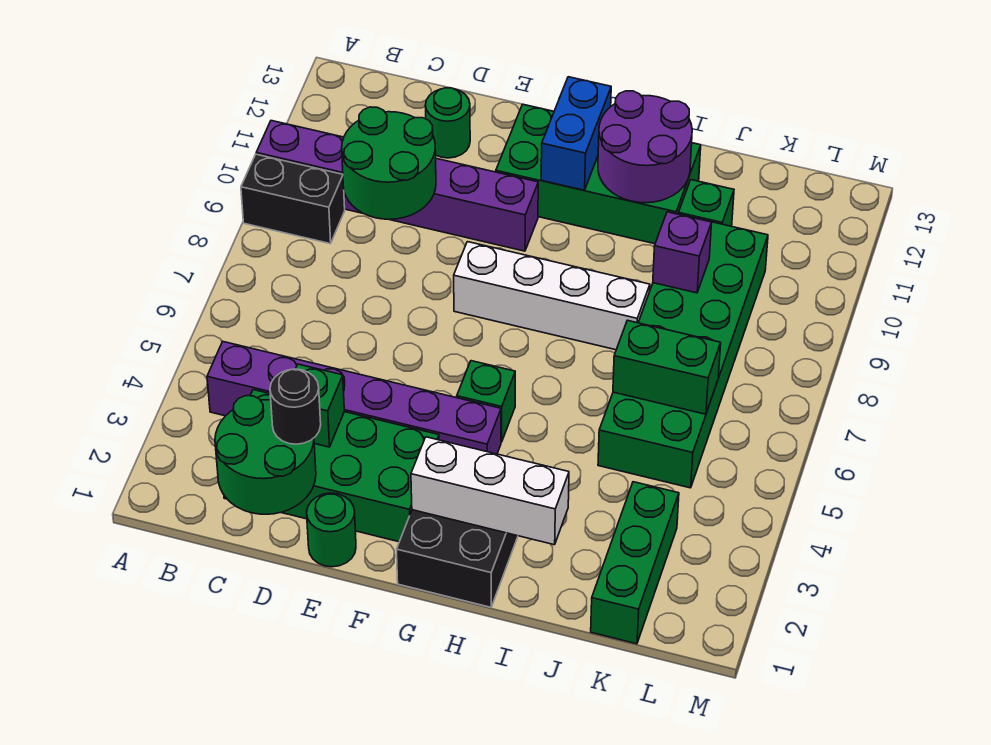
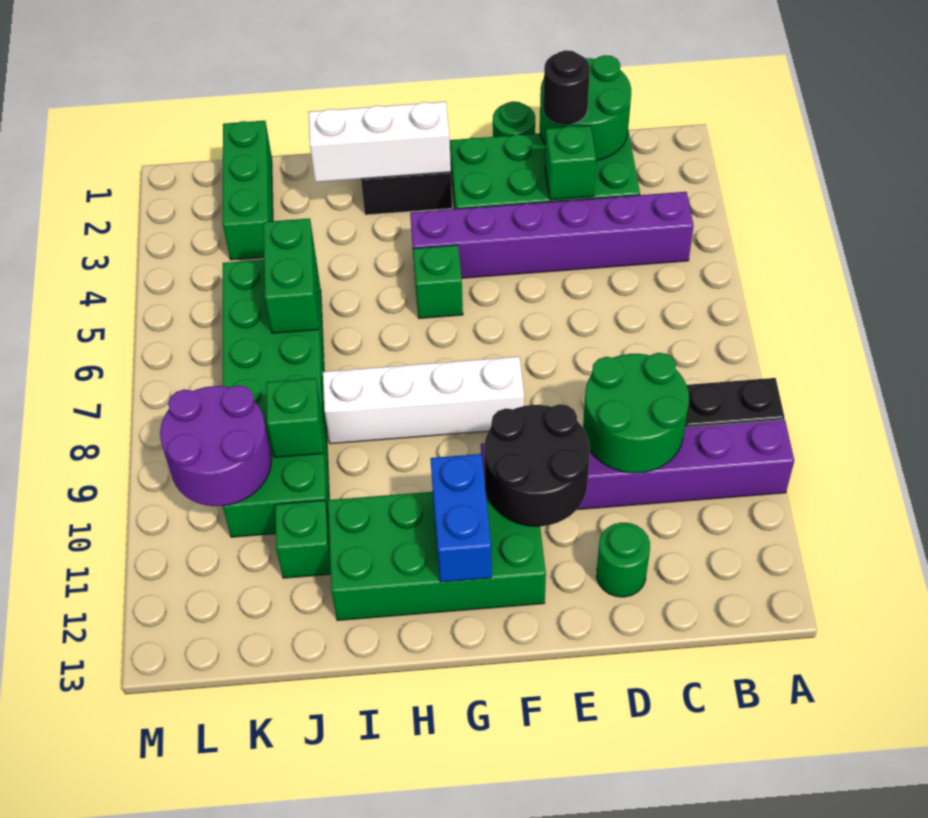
none -> black 2x2 round brick [484,404,590,526]
purple 2x2 round brick [598,91,692,203] -> purple 2x2 round brick moved to [160,385,272,506]
green 1x2 brick [613,320,721,414] -> green 1x2 brick turned to [264,218,319,333]
purple 1x1 brick [653,212,712,293] -> green 1x1 brick [266,378,323,457]

